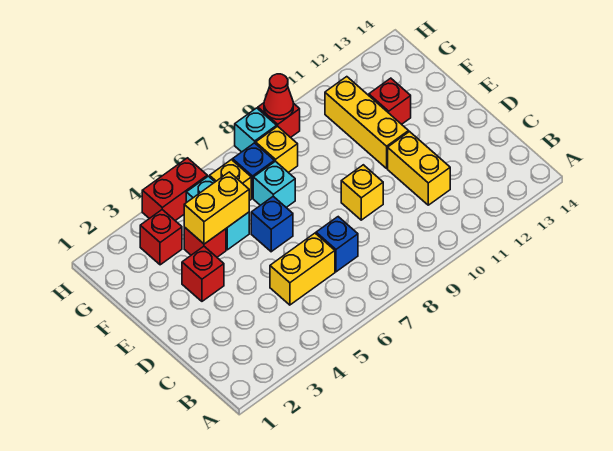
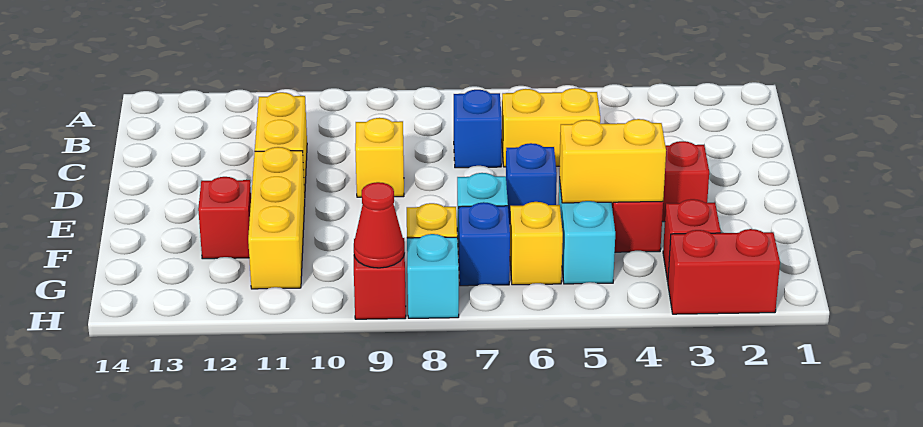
red 1x2 brick [142,158,207,221] -> red 1x2 brick moved to [668,229,780,314]

